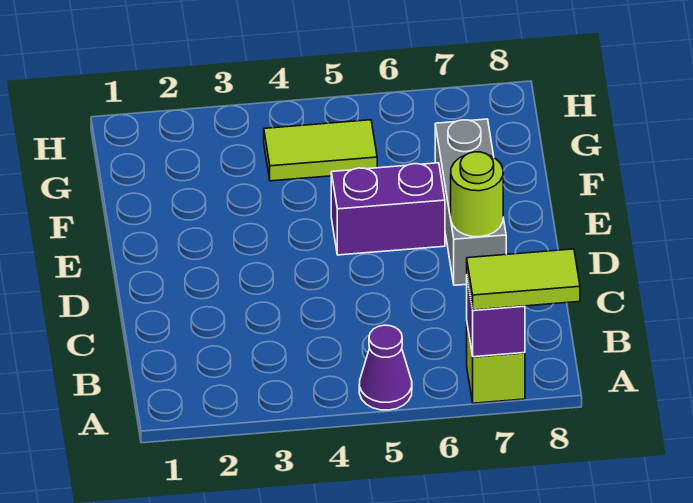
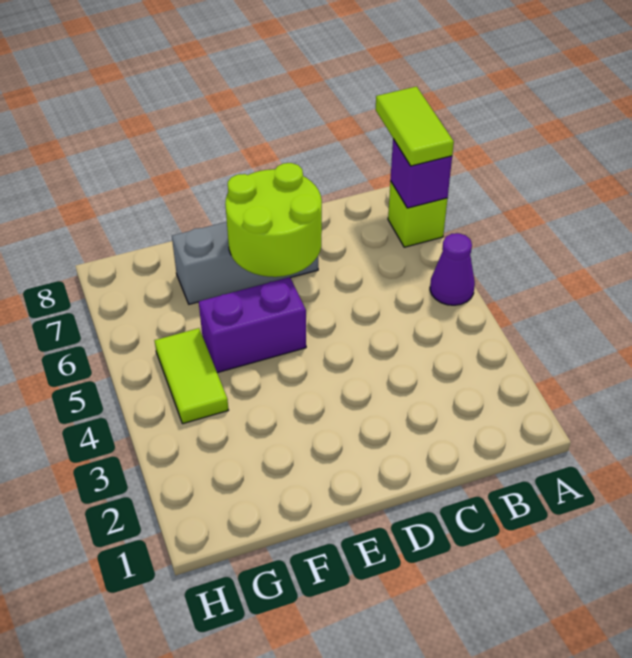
lime 1x1 round brick [451,152,503,237] -> lime 2x2 round brick [225,163,322,277]
purple 1x2 brick [331,163,445,255] -> purple 1x2 brick turned to [199,277,306,373]

